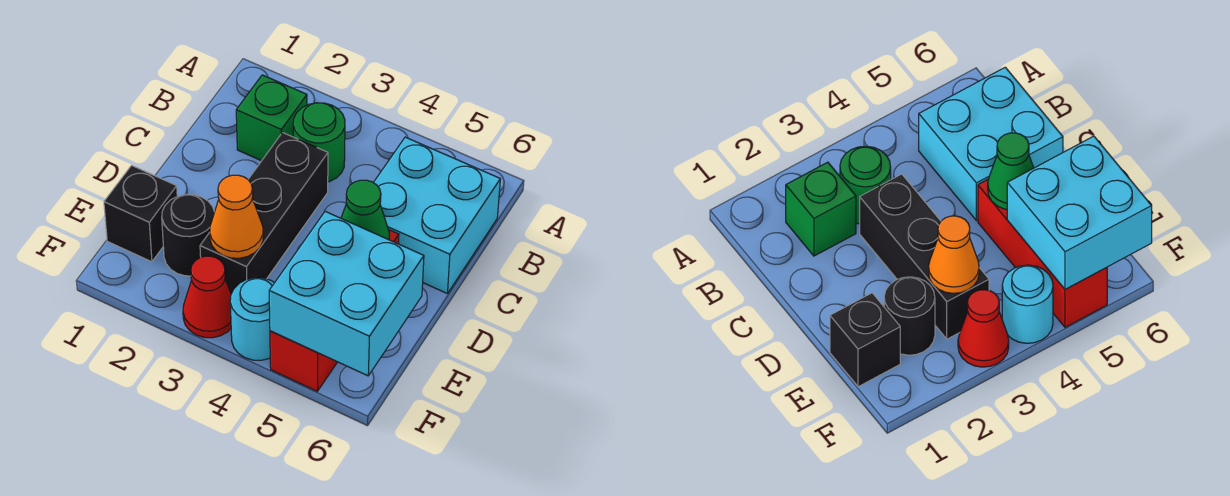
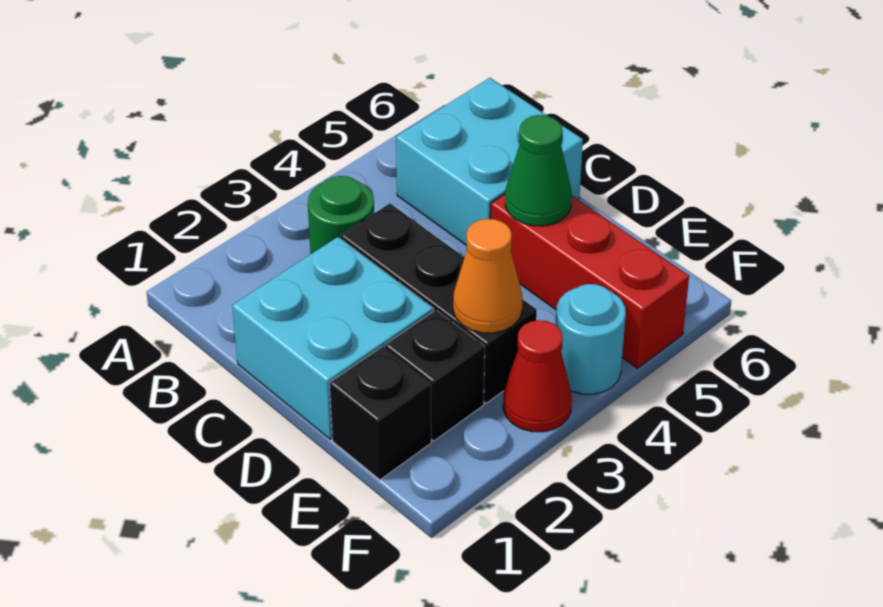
green 1x1 brick [236,75,307,161] -> none
black 1x1 round brick [162,194,214,276] -> black 1x1 brick [385,310,485,441]
cyan 2x2 brick [269,211,424,376] -> cyan 2x2 brick moved to [232,237,434,439]

